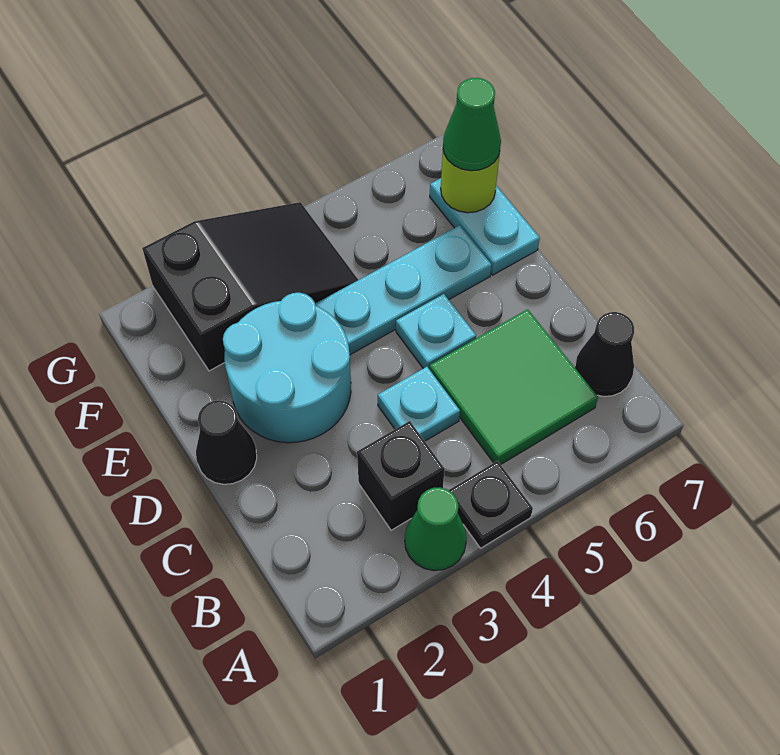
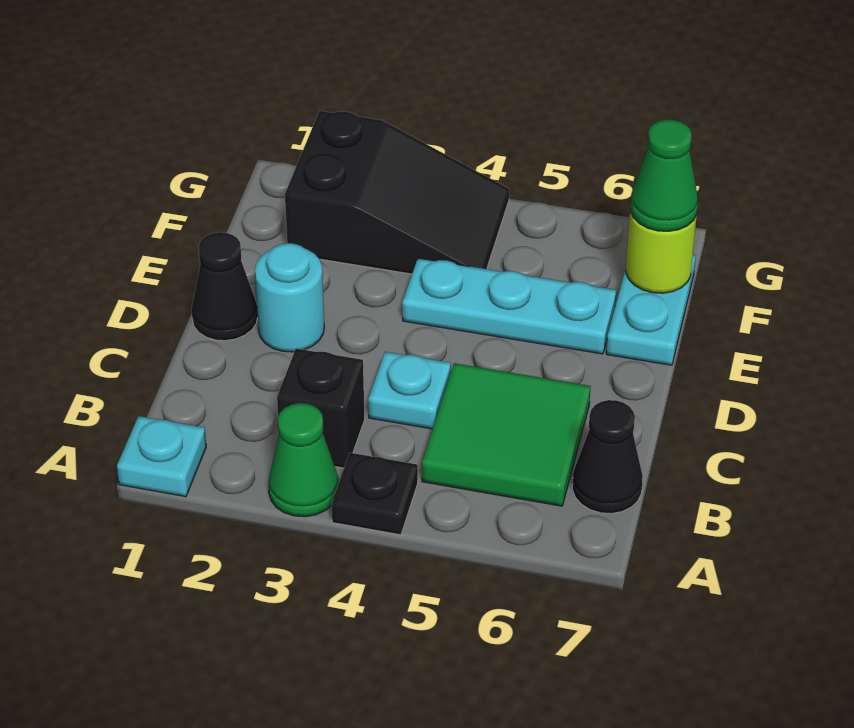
cyan 2x2 round brick [223,293,351,443] -> cyan 1x1 round brick [255,243,324,352]
cyan 1x1 plate [396,294,476,368] -> cyan 1x1 plate moved to [117,416,206,497]

